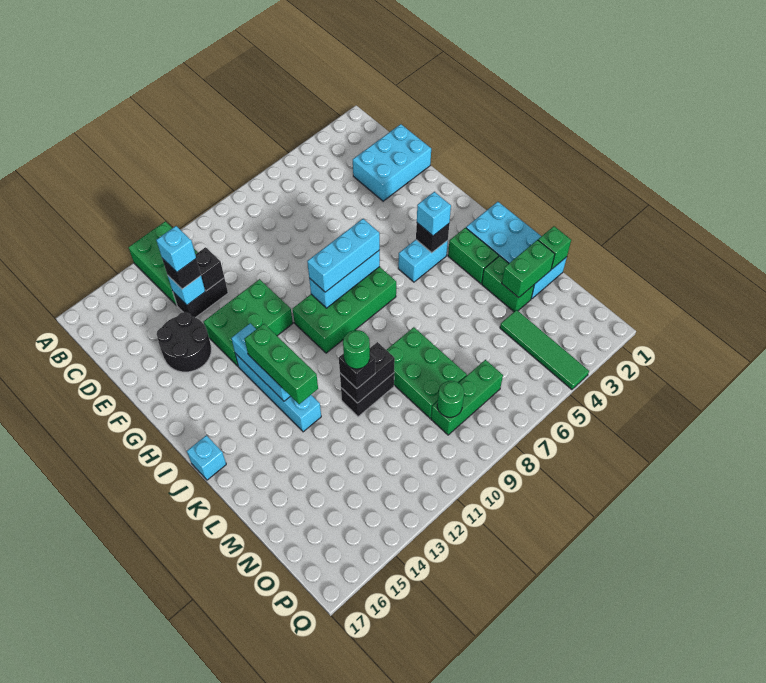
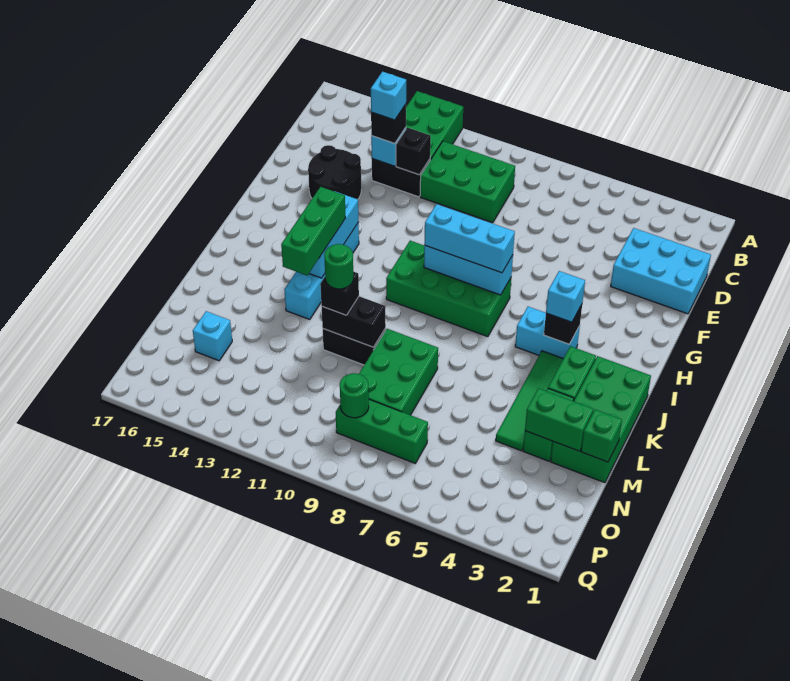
green 2x3 brick [203,279,293,366] -> green 2x3 brick moved to [420,141,515,223]
cyan 2x4 brick [466,202,567,299] -> green 2x4 brick [551,356,651,483]
cyan 1x1 brick [187,435,226,480] -> cyan 1x1 brick moved to [193,311,232,361]
green 1x4 tile [500,310,589,390] -> green 1x4 tile moved to [496,351,563,451]

